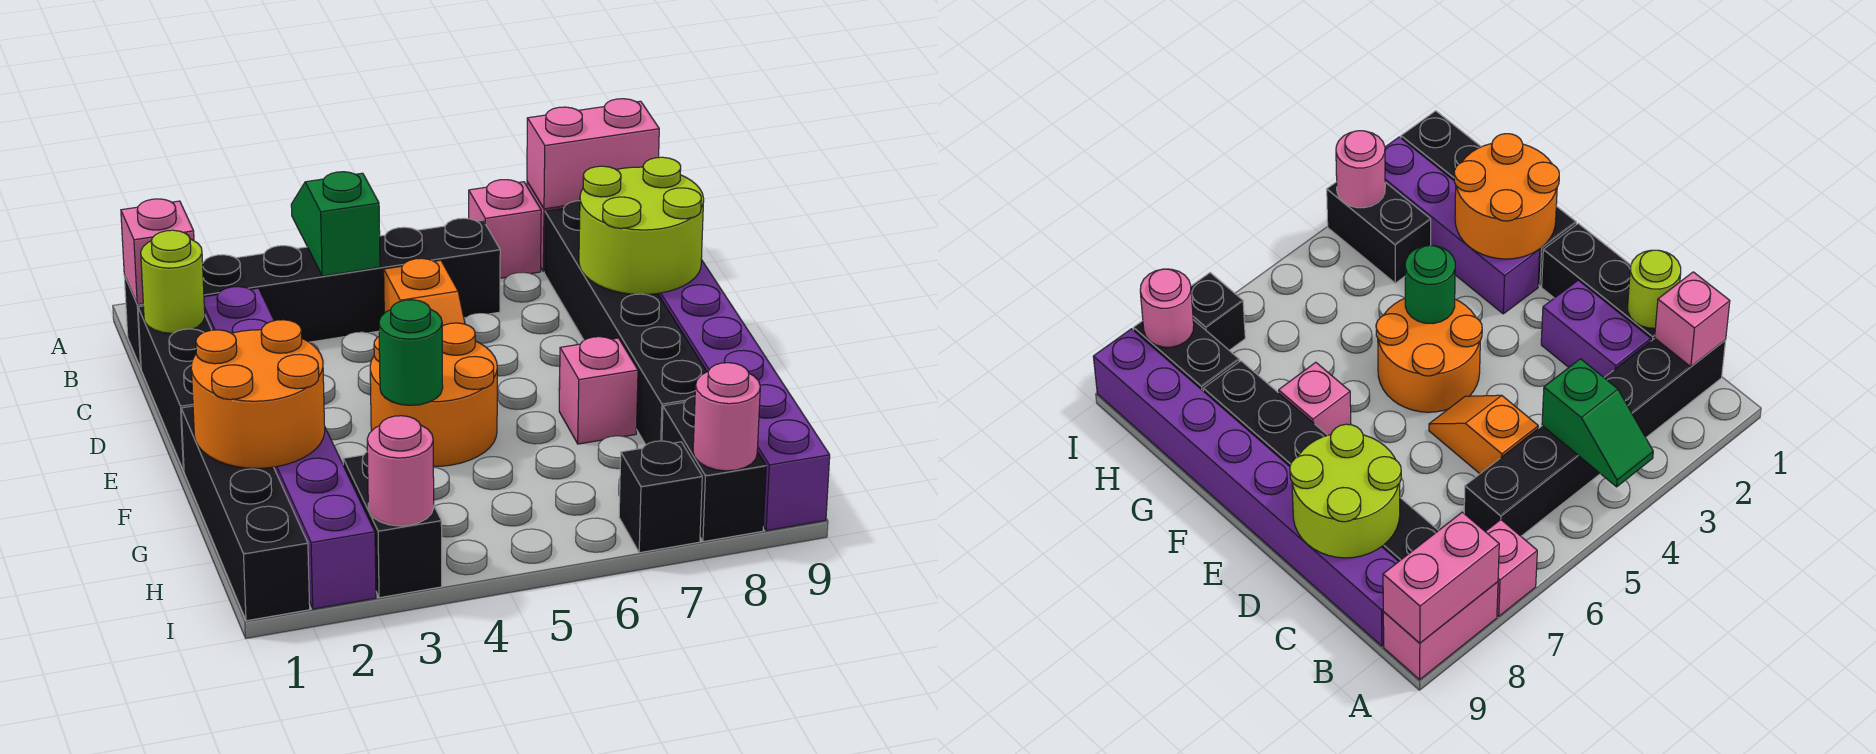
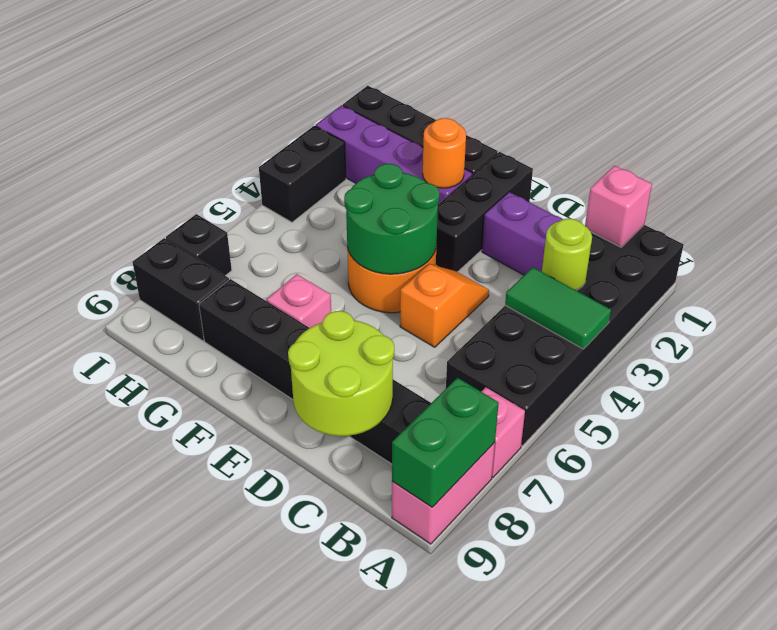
green 1x2 slope [291,172,380,276] -> green 1x2 tile [505,267,611,349]
pink 1x2 brick [527,99,659,209] -> green 1x2 brick [392,378,499,507]
black 1x6 brick [124,218,500,368] -> black 2x6 brick [446,225,684,446]
purple 1x8 brick [658,260,830,531] -> none
black 1x3 brick [138,306,211,471] -> black 1x3 brick turned to [436,152,533,272]
lime 1x1 round brick [141,230,205,333] -> lime 1x1 round brick moved to [542,219,592,290]
orange 1x2 slope [384,258,465,326] -> orange 1x2 slope turned to [400,264,489,347]
orange 2x2 round brick [191,320,325,468] -> orange 1x1 round brick [423,118,466,188]
green 1x1 round brick [379,300,443,405] -> green 2x2 round brick [344,164,439,274]
black 1x2 brick [343,452,442,598] -> black 1x2 brick turned to [259,126,346,222]
pink 1x1 round brick [367,416,434,526] -> none
pink 1x1 round brick [693,363,760,471] -> none

